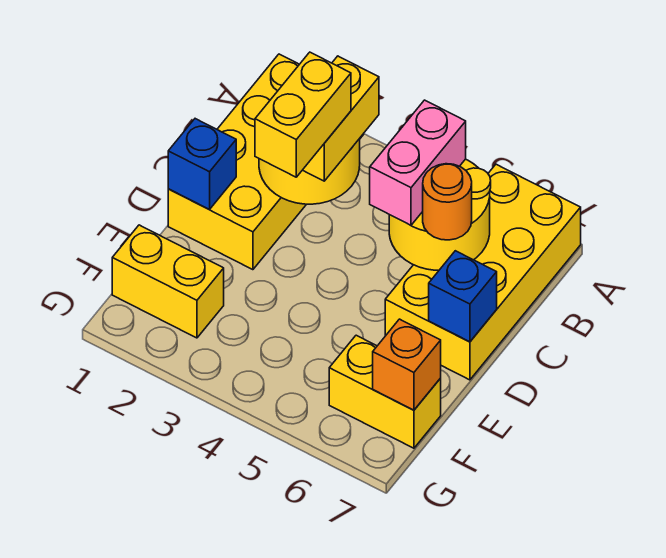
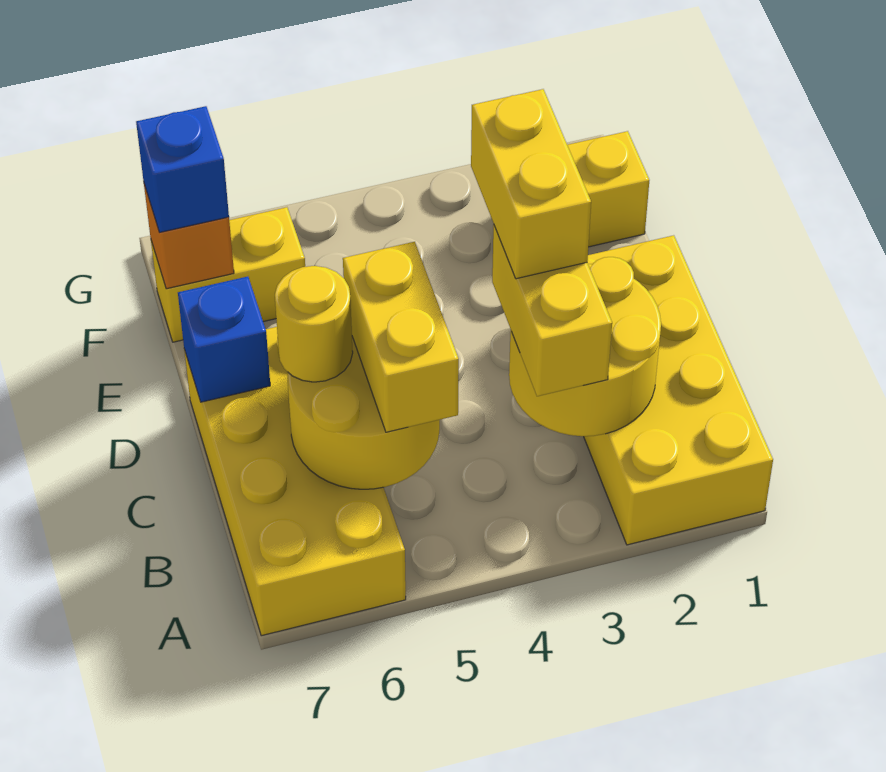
pink 1x2 brick [370,100,466,225] -> yellow 1x2 brick [343,242,459,432]
orange 1x1 round brick [423,164,472,240] -> yellow 1x1 round brick [275,266,353,382]
blue 1x1 brick [168,119,236,209] -> blue 1x1 brick moved to [136,106,229,233]

